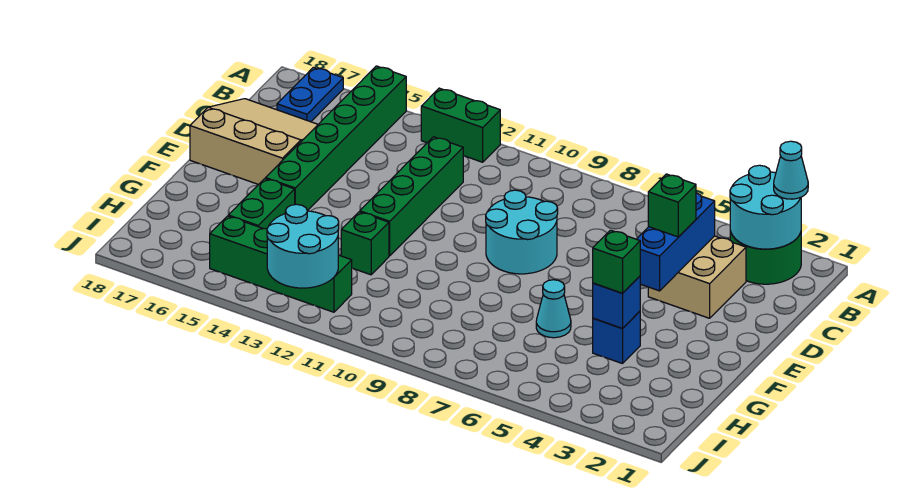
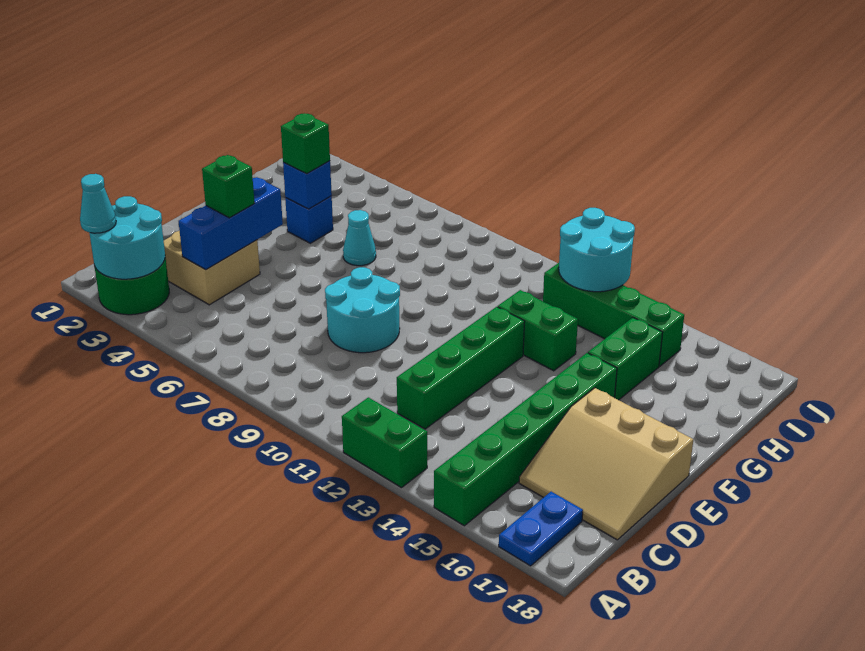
green 1x1 brick [341,212,389,275] -> green 1x2 brick [498,290,578,371]

